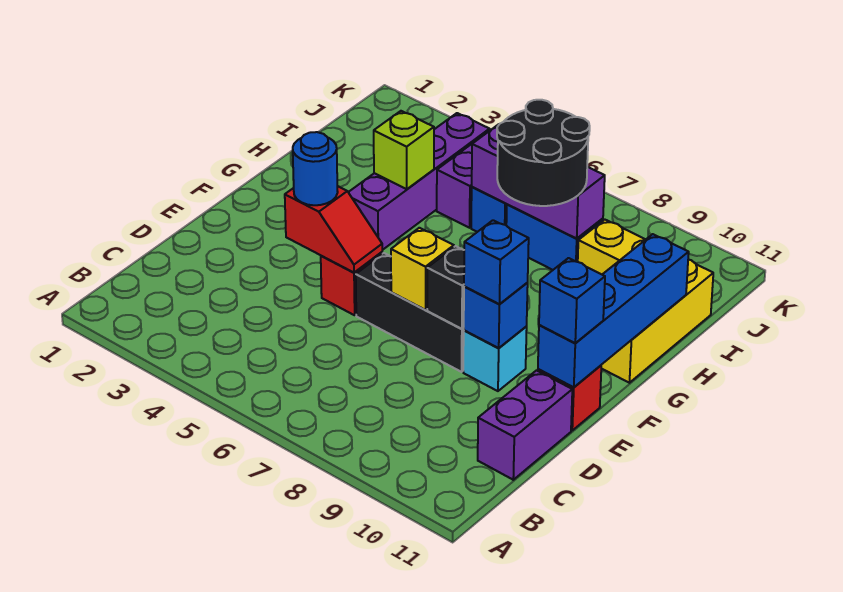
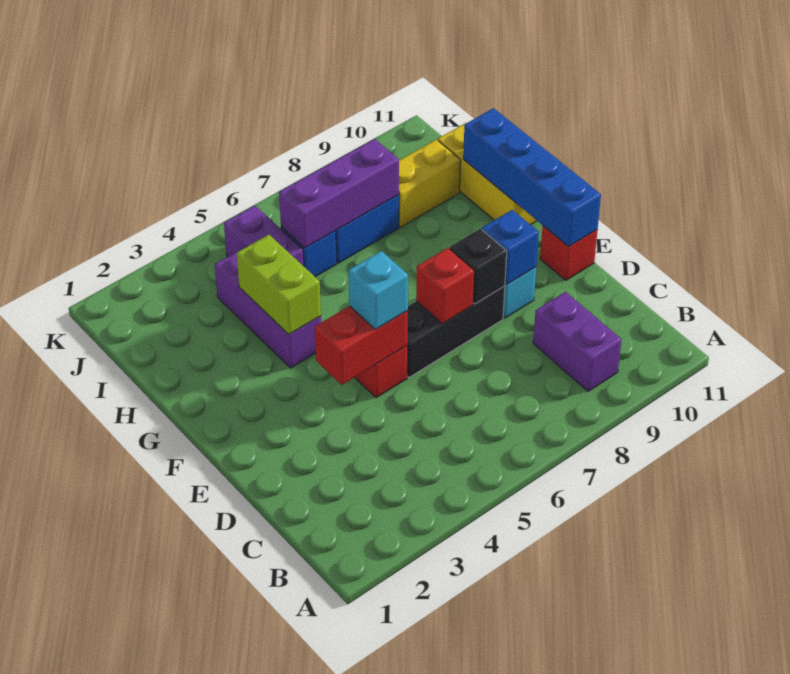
purple 1x2 brick [478,371,572,480] -> purple 1x2 brick moved to [533,292,622,391]
red 1x2 slope [285,186,382,272] -> red 1x2 brick [315,306,408,385]
blue 1x1 round brick [293,132,338,205] -> none
none -> cyan 1x1 brick [349,251,408,330]
yellow 1x1 brick [391,228,454,310] -> red 1x1 brick [416,248,474,324]
blue 1x1 brick [464,220,529,304] -> none
blue 1x1 brick [539,258,605,343] -> none
purple 1x4 brick [348,113,490,250] -> purple 1x3 brick [215,246,321,368]
lime 1x1 brick [374,111,434,189] -> lime 1x2 brick [237,235,321,334]
black 2x2 round brick [497,100,590,206] -> none

